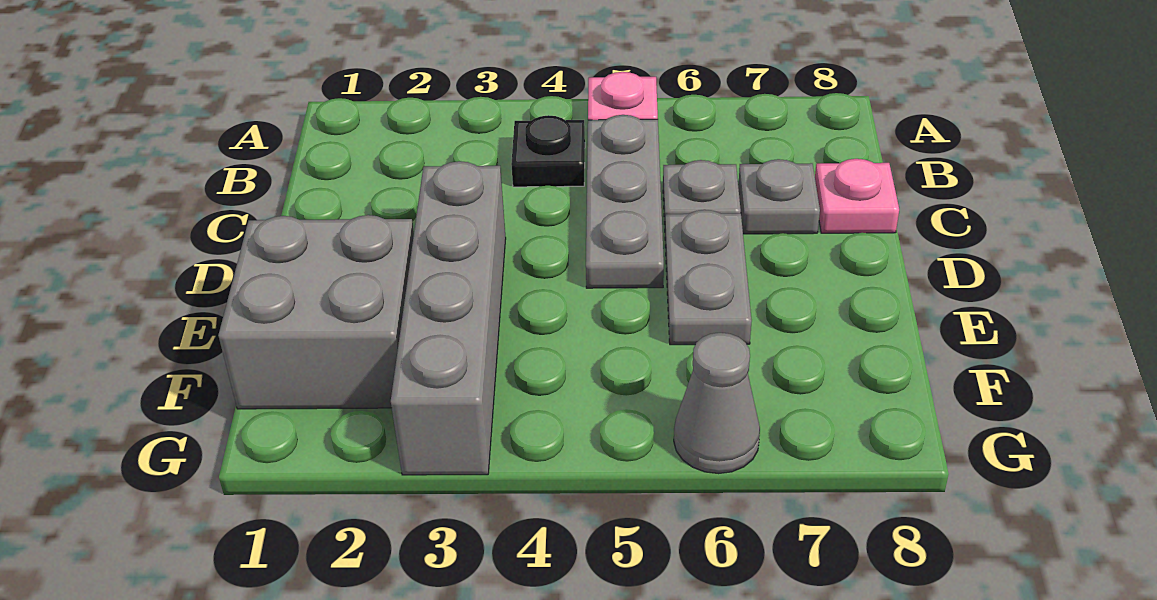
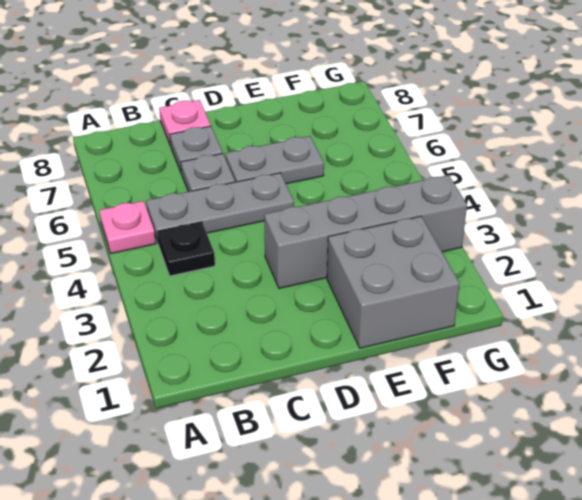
grey 1x1 cone [674,333,760,474] -> none

